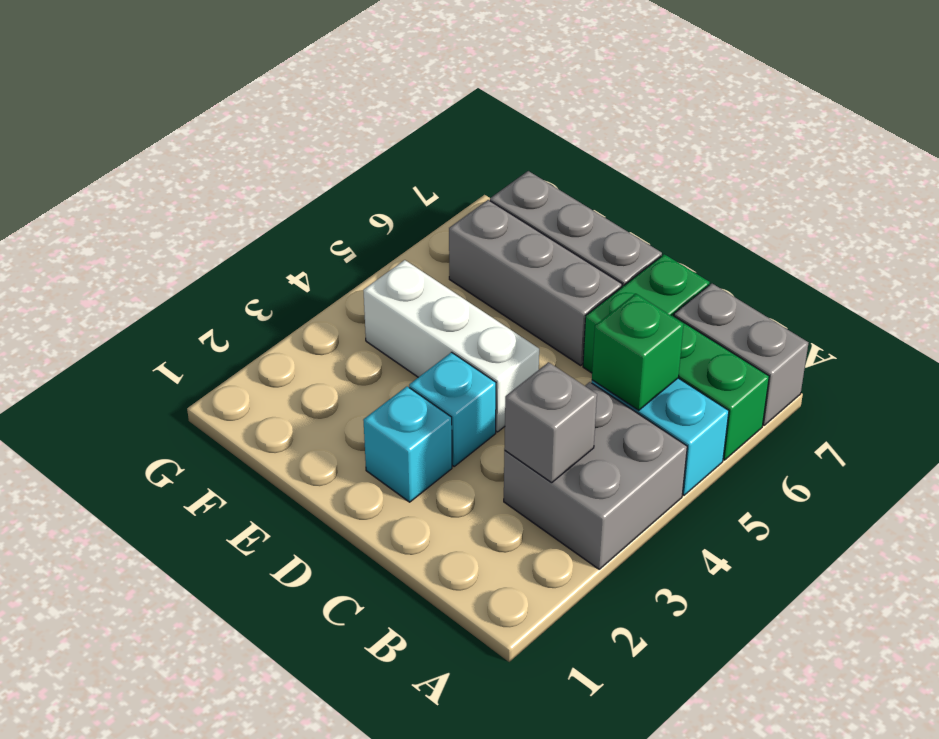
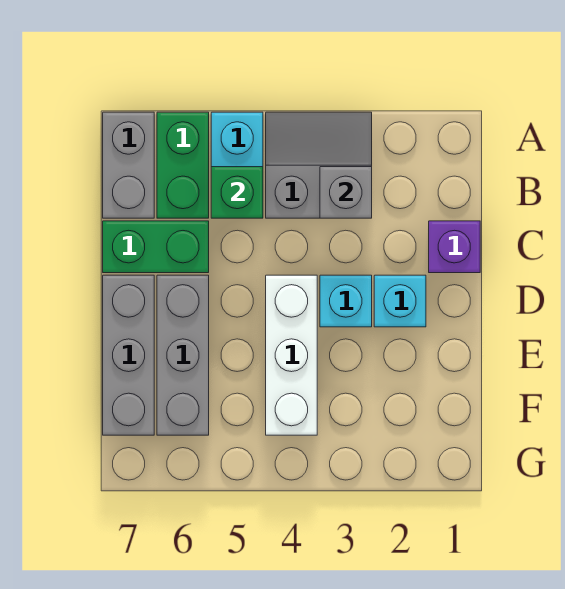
grey 2x2 brick [504,382,687,569] -> grey 2x2 slope [266,112,372,218]
none -> purple 1x1 brick [429,221,480,273]

